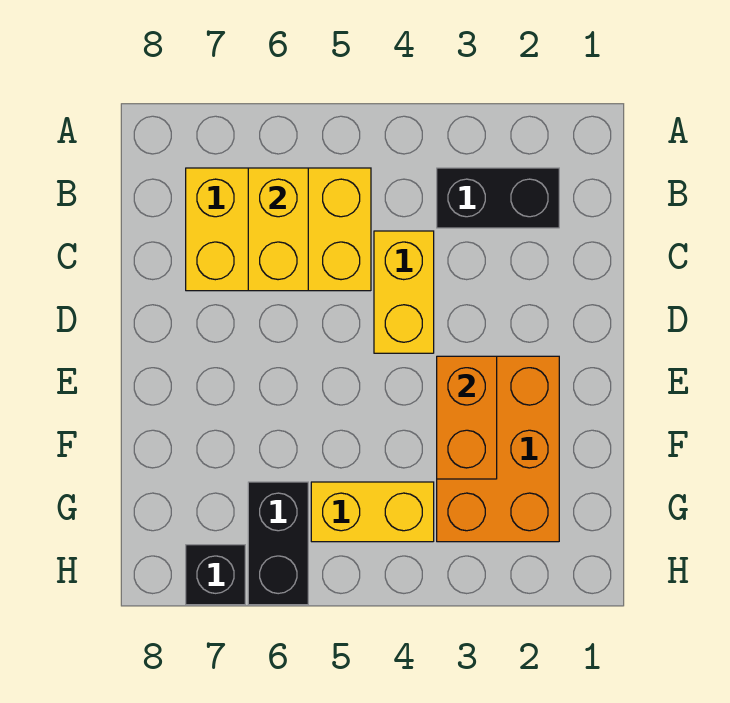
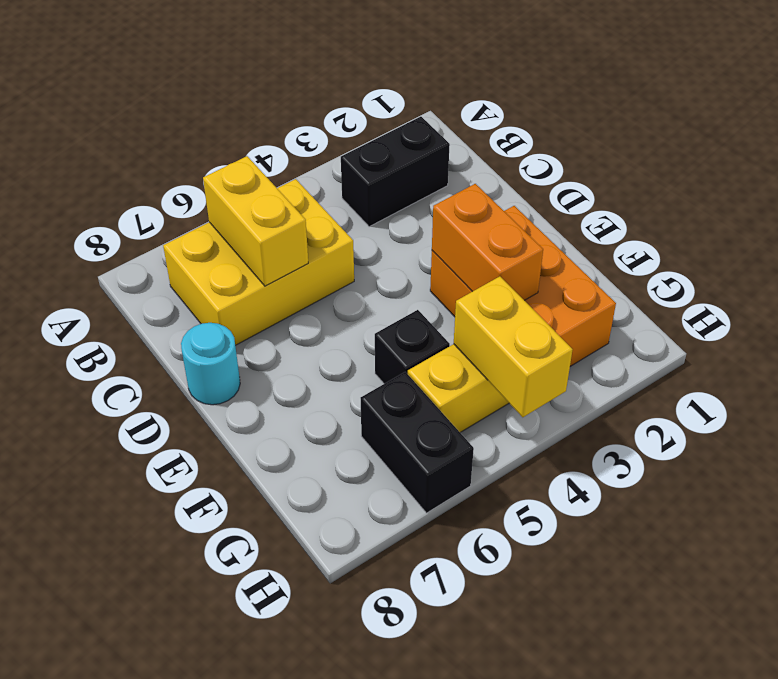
yellow 1x2 brick [374,231,434,353] -> yellow 1x2 brick moved to [454,276,573,417]
none -> cyan 1x1 round brick [181,323,240,405]
black 1x1 brick [186,545,245,605] -> black 1x1 brick moved to [375,310,450,384]

